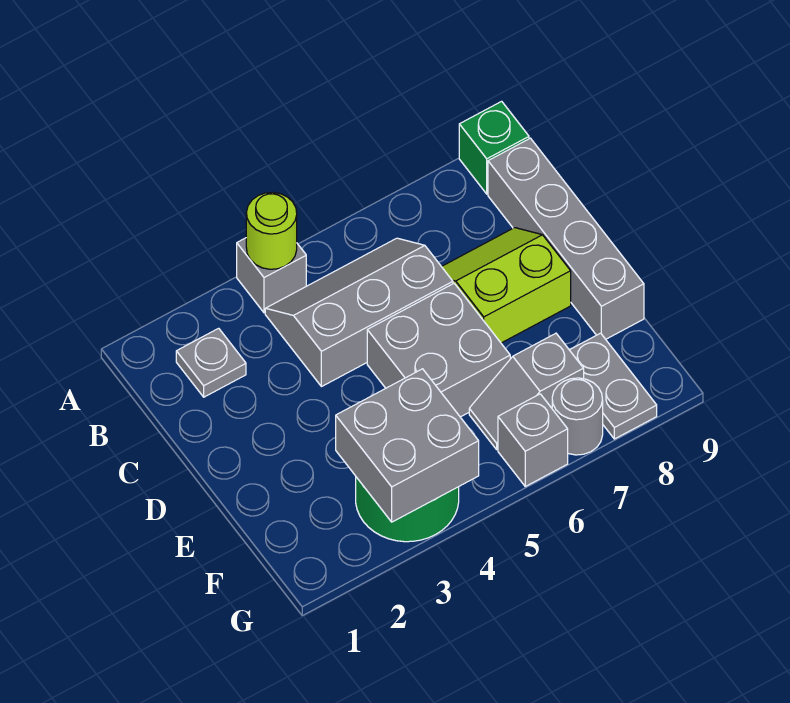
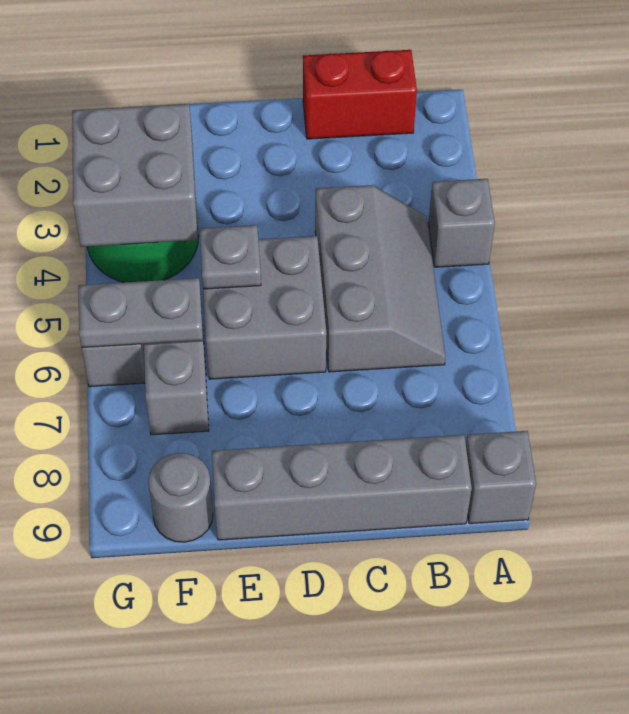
lime 1x1 round brick [246,192,297,269] -> none
green 1x1 brick [459,101,529,194] -> grey 1x1 brick [466,431,536,524]
none -> red 1x2 brick [303,50,417,139]
grey 1x1 plate [176,328,246,397] -> grey 1x1 plate moved to [200,225,261,289]
lime 2x2 slope [442,228,571,343] -> none
grey 1x2 plate [570,333,657,439] -> grey 1x2 plate moved to [79,278,203,348]
grey 1x1 round brick [552,378,603,455] -> grey 1x1 round brick moved to [148,453,213,542]

